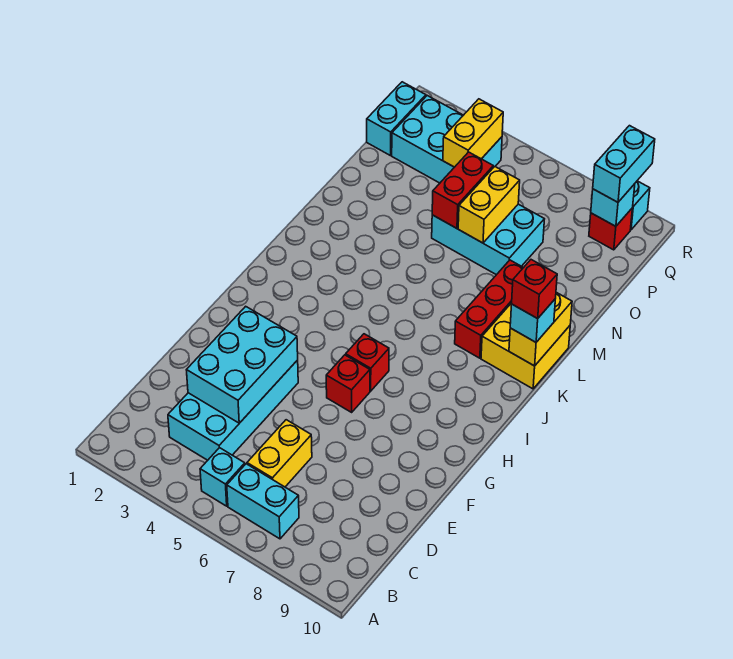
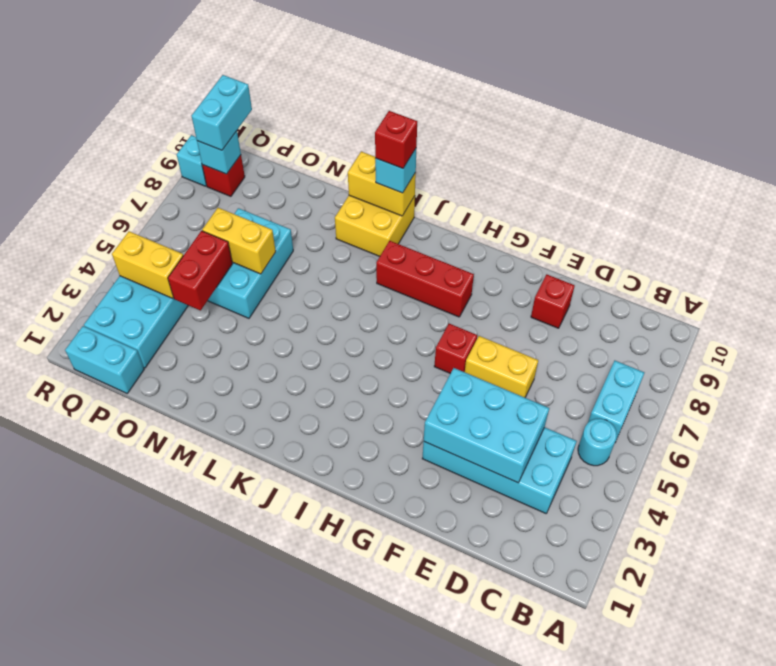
cyan 1x1 brick [200,448,245,506] -> cyan 1x1 round brick [578,419,617,466]
yellow 1x2 brick [247,420,312,487] -> yellow 1x2 brick moved to [465,336,538,398]
red 1x1 brick [346,334,389,391] -> red 1x1 brick moved to [531,274,575,328]
red 1x3 brick [455,260,523,358] -> red 1x3 brick moved to [376,241,474,317]
red 1x2 brick [432,152,493,228] -> red 1x2 brick turned to [168,231,233,310]
cyan 1x2 brick [593,126,655,202] -> cyan 1x2 brick turned to [192,75,252,150]

